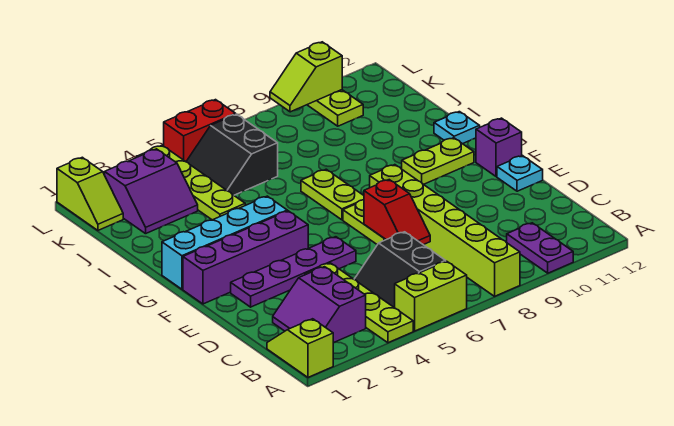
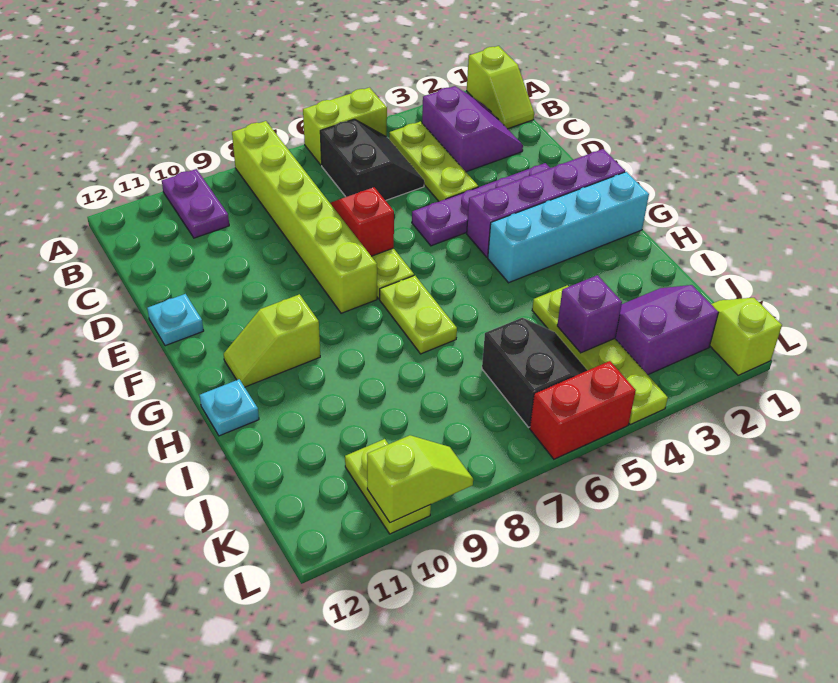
lime 1x4 plate [305,263,413,343] -> lime 1x3 plate [389,121,478,201]
purple 1x1 brick [476,118,522,177] -> purple 1x1 brick moved to [557,275,622,353]
lime 1x2 plate [402,138,474,184] -> lime 1x2 slope [224,294,320,387]

